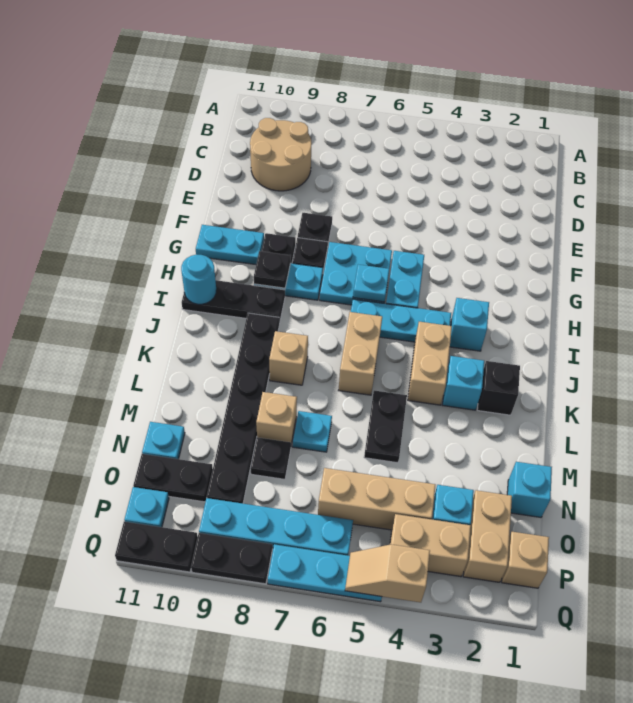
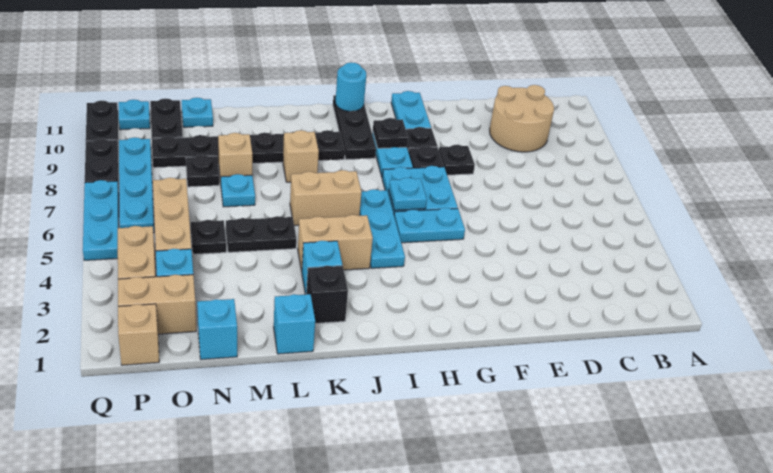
cyan 1x1 brick [450,298,489,351] -> cyan 1x1 brick moved to [274,294,315,354]
none -> black 1x1 plate [191,220,226,254]
tan 1x2 slope [345,544,430,602] -> none

